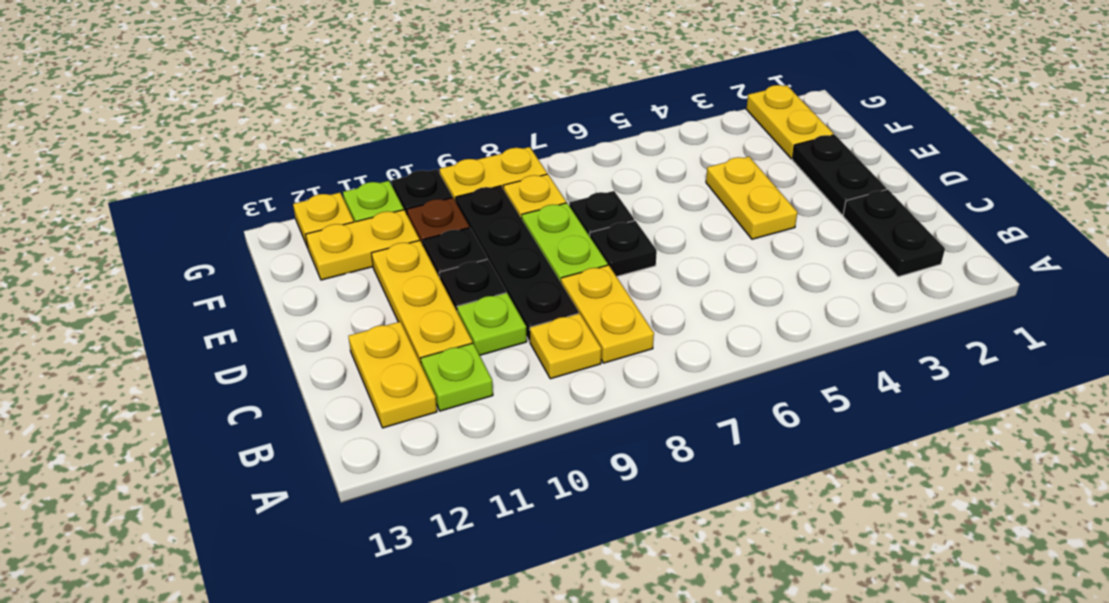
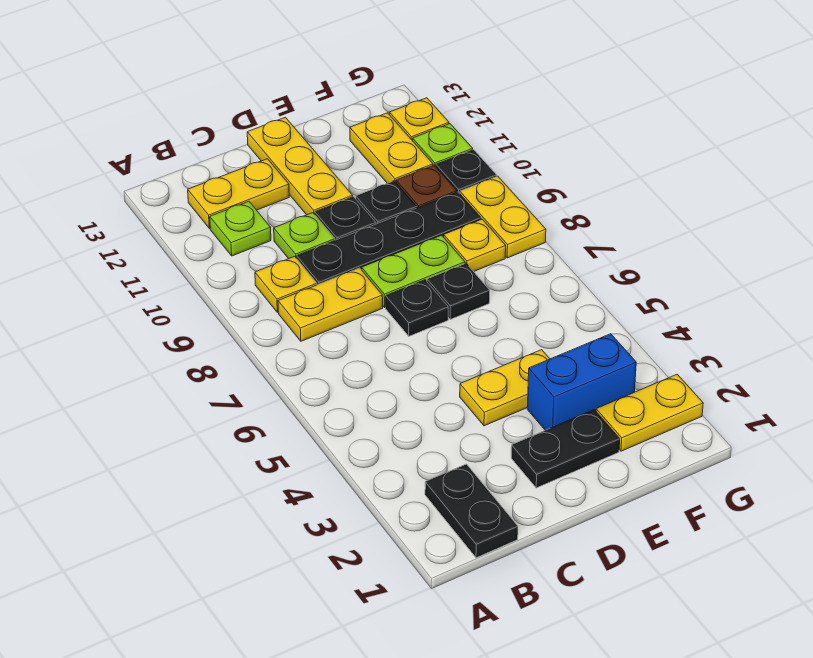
black 1x2 plate [843,189,945,277] -> black 1x2 plate turned to [425,464,518,558]
yellow 1x3 plate [372,240,472,364] -> yellow 1x3 plate turned to [247,117,353,215]
none -> blue 1x2 brick [527,334,636,430]

